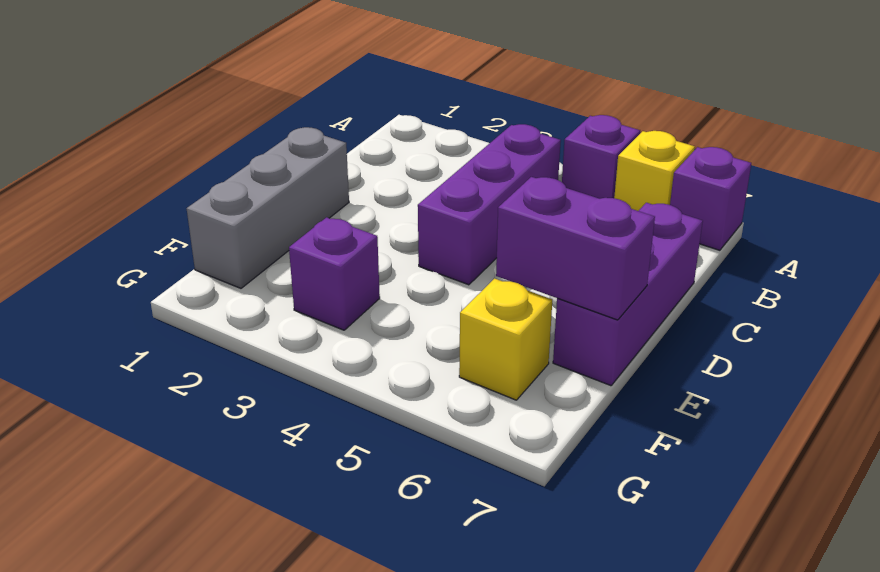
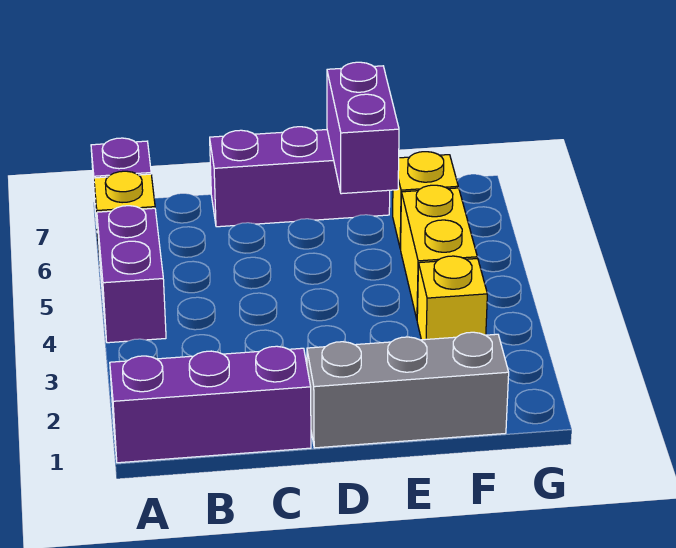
purple 1x1 brick [562,115,640,199] -> purple 1x2 brick [97,206,166,343]
purple 1x3 brick [418,124,561,285] -> purple 1x3 brick moved to [110,346,311,463]
purple 1x1 brick [289,217,380,330] -> yellow 1x1 brick [417,256,487,340]
none -> yellow 1x2 brick [401,185,477,319]

